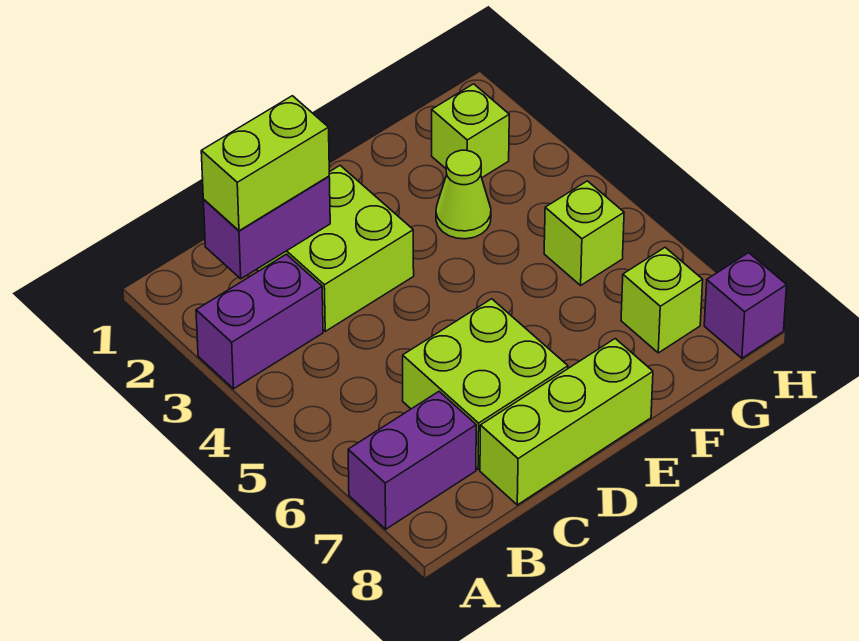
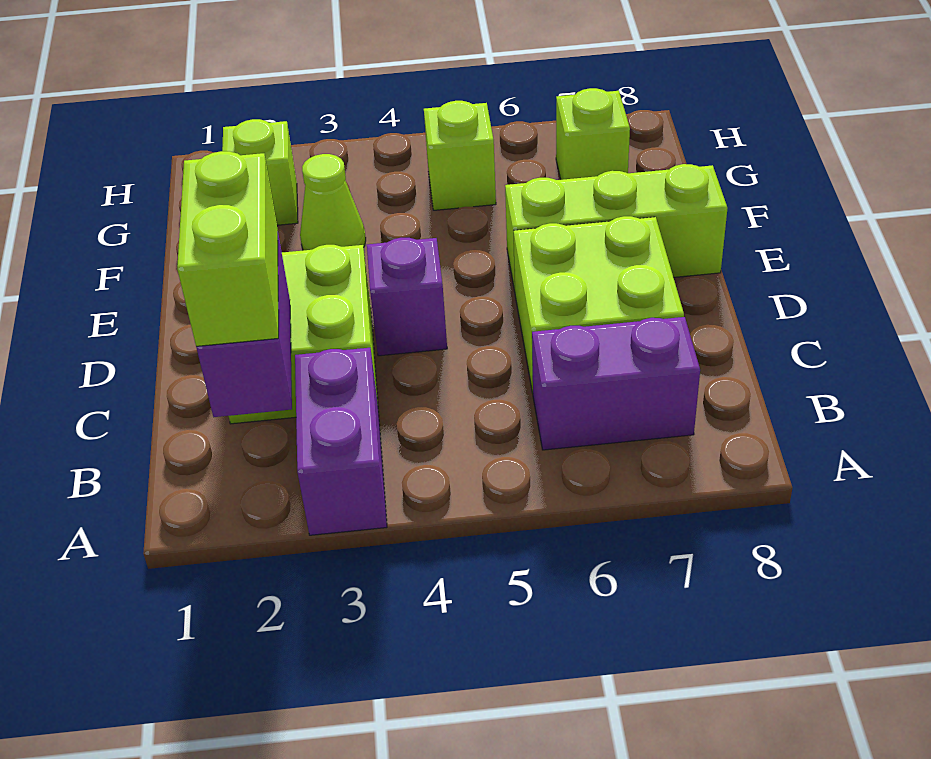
purple 1x2 brick [348,392,476,529] -> purple 1x2 brick turned to [532,317,700,450]
lime 1x3 brick [480,339,653,505] -> lime 1x3 brick turned to [505,164,727,291]
purple 1x1 brick [704,253,787,358] -> purple 1x1 brick moved to [367,238,447,356]

